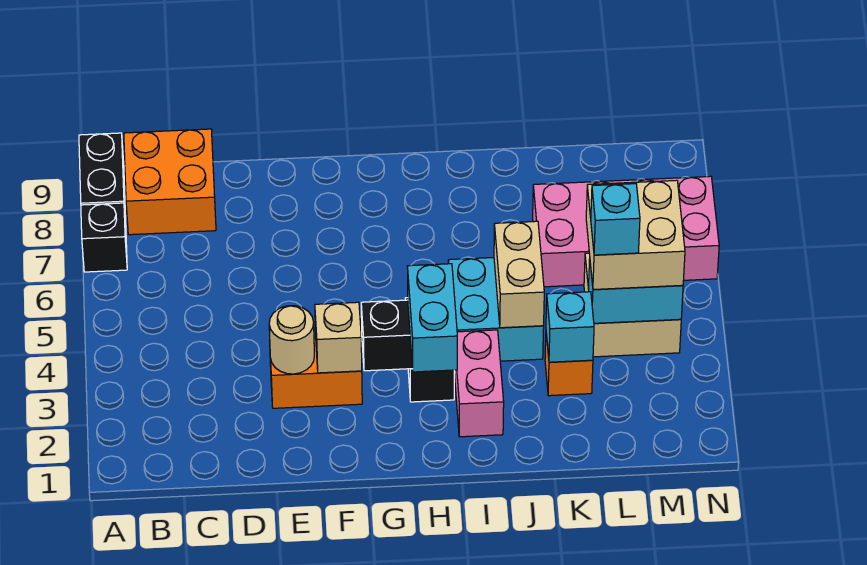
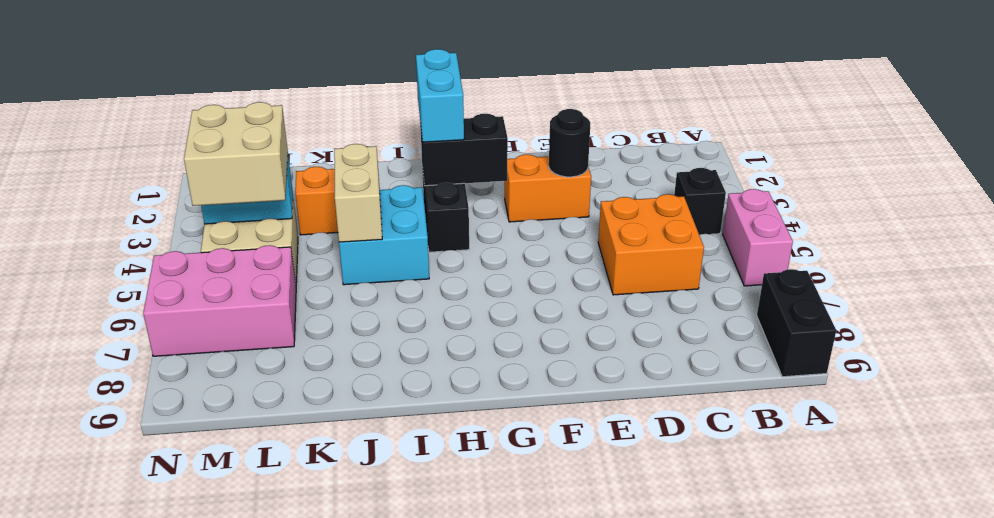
black 1x1 brick [81,203,127,272] -> black 1x1 brick moved to [674,168,726,235]
orange 2x2 brick [124,129,216,235] -> orange 2x2 brick moved to [598,194,704,295]
tan 1x1 round brick [269,306,314,374] -> black 1x1 round brick [549,109,590,177]
tan 1x1 brick [315,302,362,373] -> none
pink 1x2 brick [454,330,504,437] -> pink 1x2 brick moved to [723,189,793,286]
cyan 1x1 brick [546,292,594,362] -> none
pink 2x4 brick [533,176,719,287] -> pink 2x3 brick [143,245,296,356]
cyan 1x1 brick [591,184,640,255] -> none

